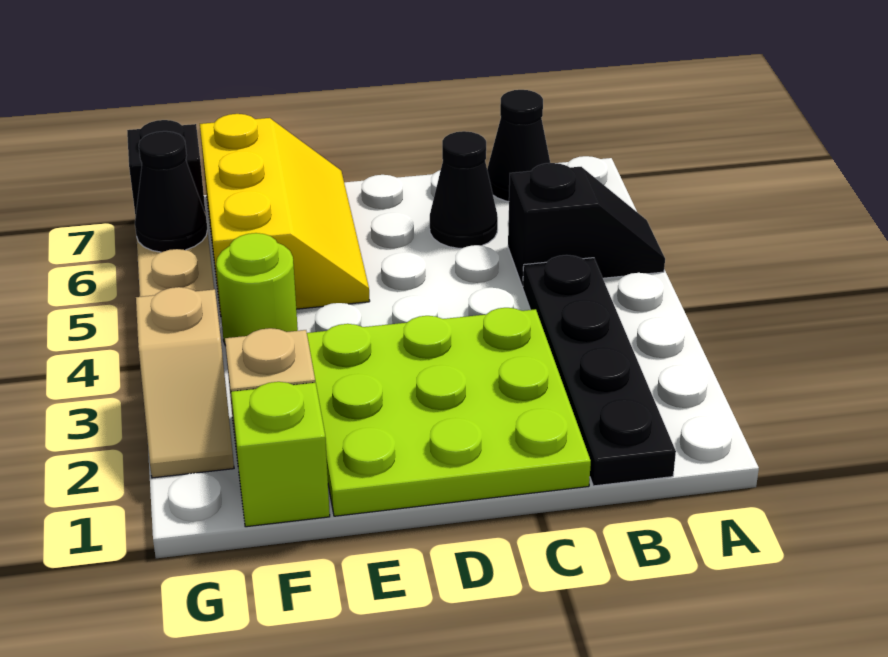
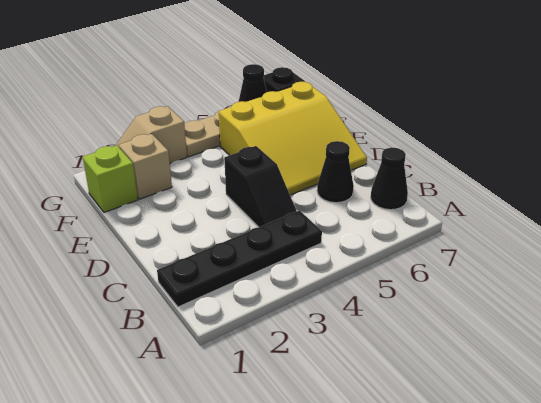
black 1x2 slope [508,163,665,286] -> black 1x2 slope moved to [224,146,297,227]
lime 3x3 plate [307,308,591,516] -> none
yellow 2x3 slope [200,114,370,315] -> yellow 3x3 slope [219,82,367,195]
lime 1x1 round brick [216,233,298,346] -> none

